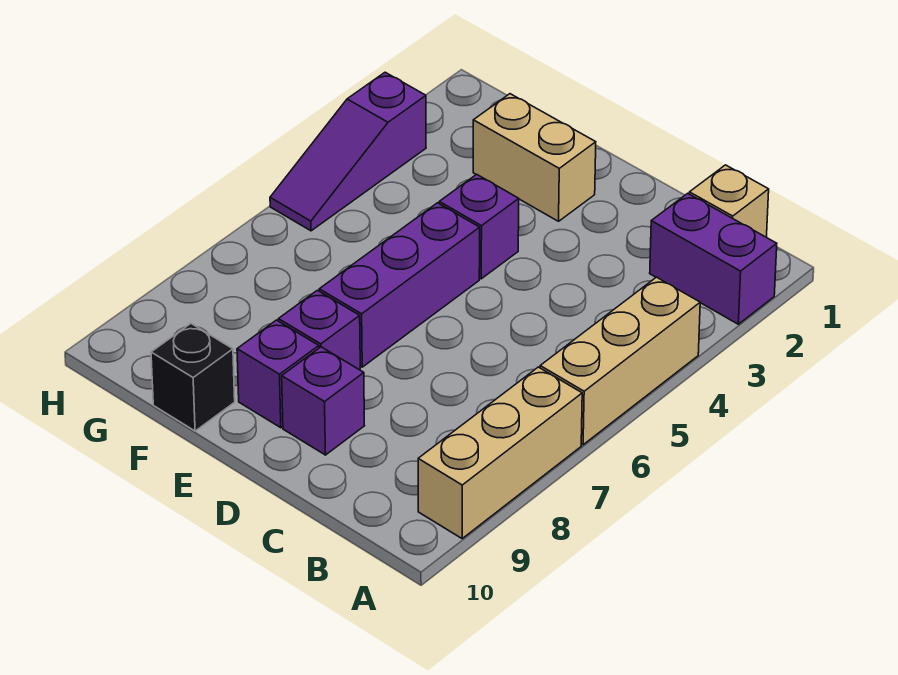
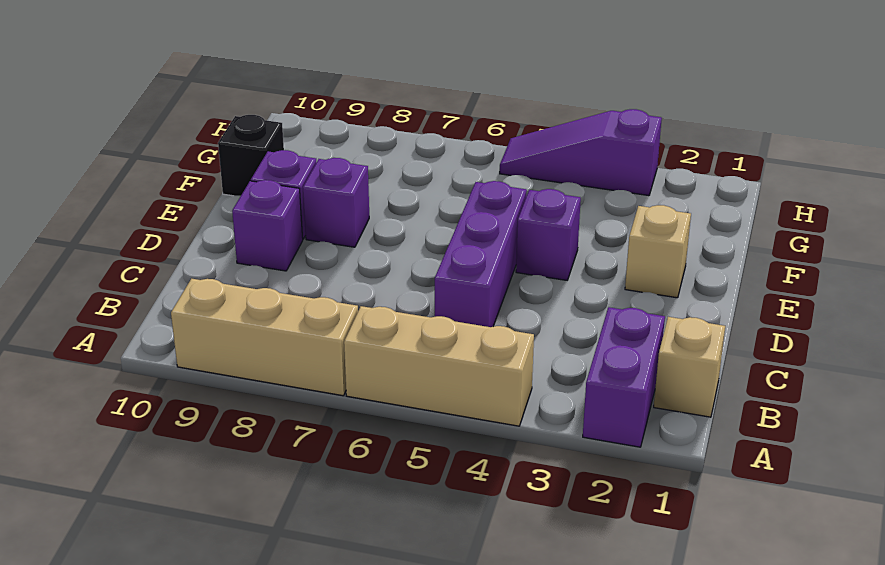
tan 1x2 brick [473,94,596,221] -> tan 1x1 brick [625,205,691,298]
purple 1x3 brick [319,203,480,367] -> purple 1x3 brick turned to [435,181,527,327]

